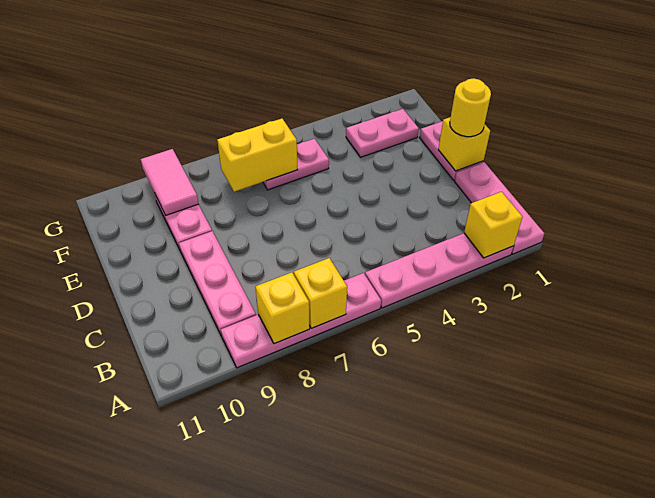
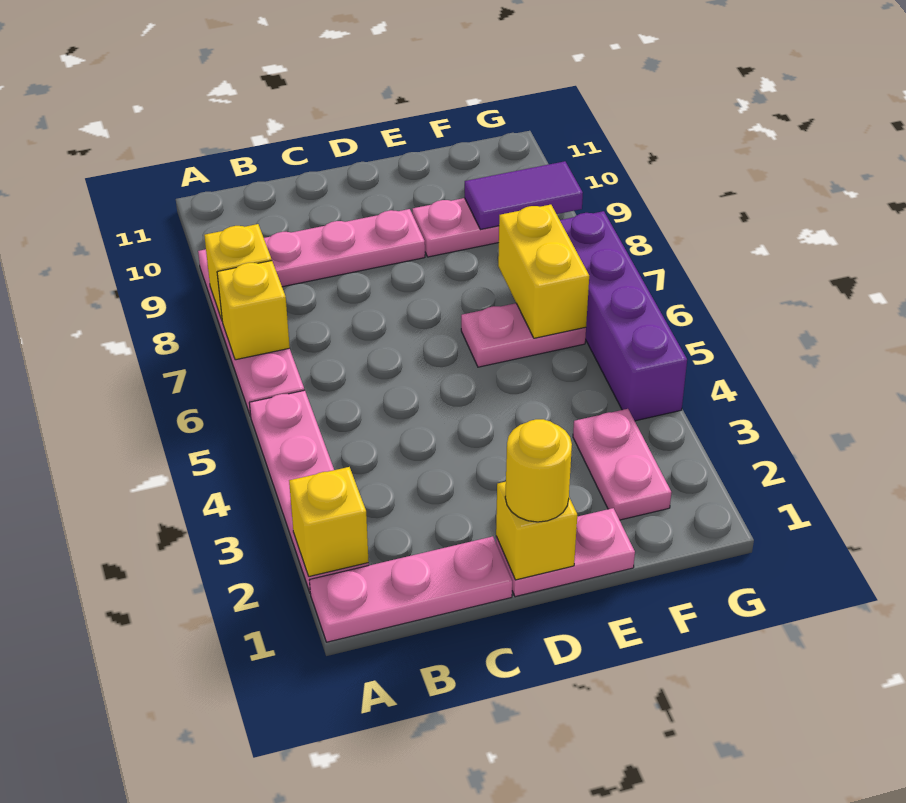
pink 1x2 plate [263,139,329,190] -> pink 1x2 plate turned to [461,303,586,367]
pink 1x2 tile [141,149,198,215] -> purple 1x2 tile [464,161,583,230]
none -> purple 1x4 brick [560,211,687,421]

